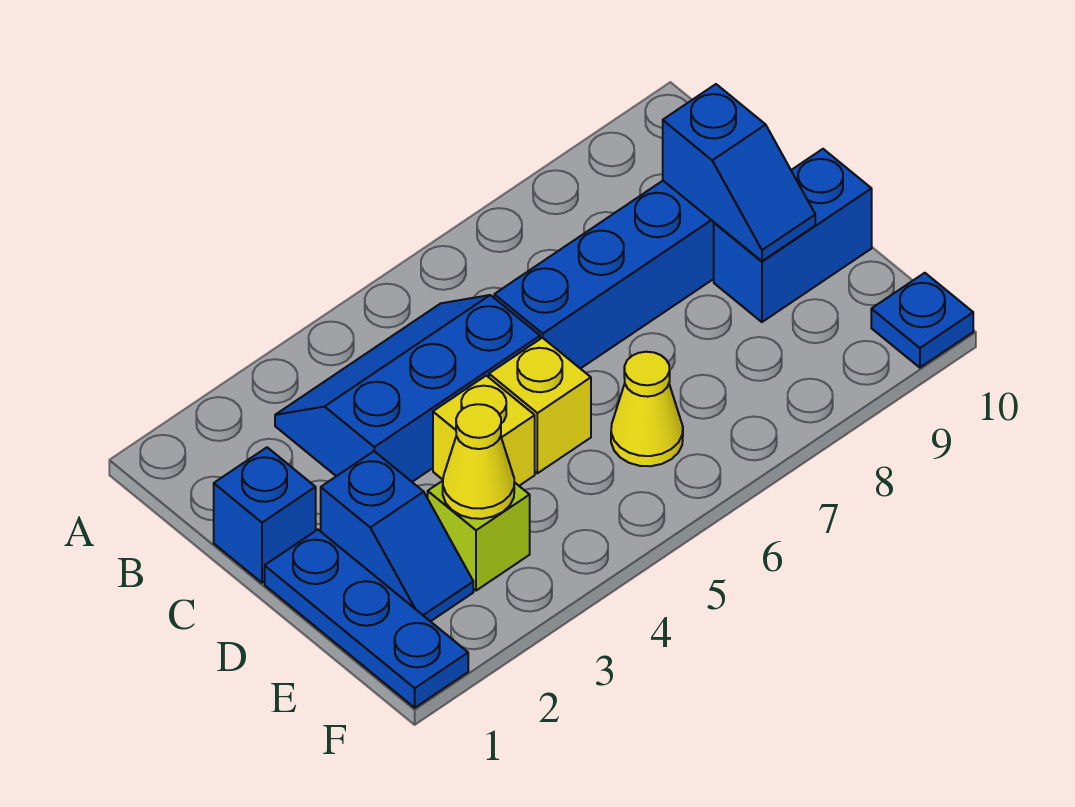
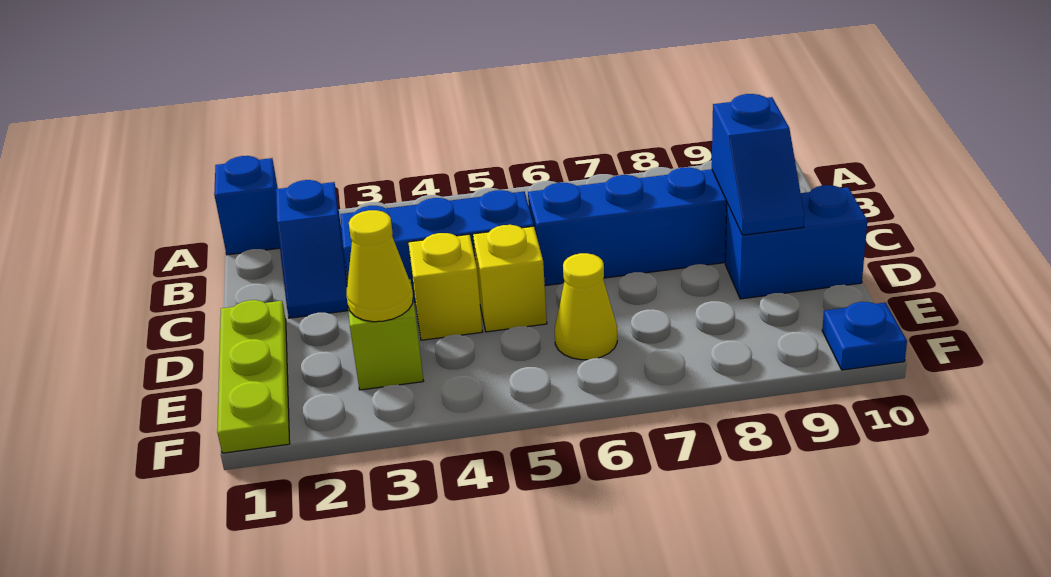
blue 1x1 brick [214,447,316,583] -> blue 1x1 brick moved to [214,156,280,255]
blue 1x3 plate [265,530,468,708] -> lime 1x3 plate [217,300,290,453]
blue 1x2 slope [321,451,473,622] -> blue 1x2 slope moved to [276,180,348,318]

